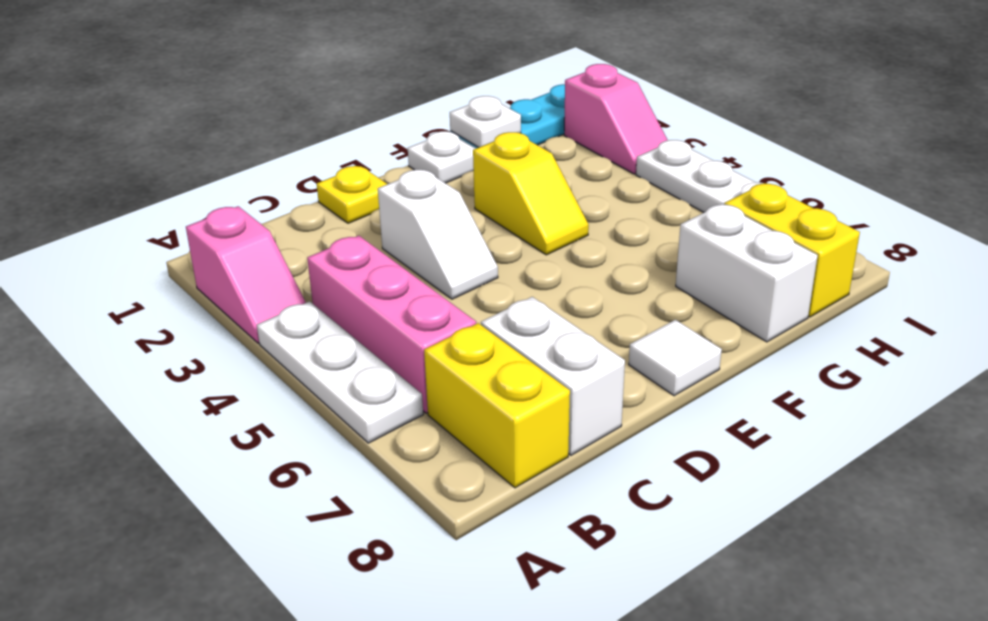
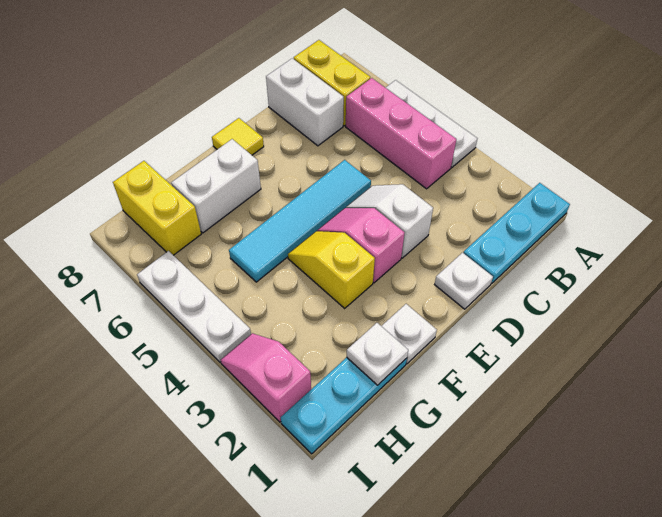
none -> cyan 1x3 plate [463,183,570,284]
pink 1x2 slope [186,206,306,343] -> pink 1x2 slope moved to [317,208,404,283]
yellow 1x1 plate [317,166,387,223] -> white 1x1 plate [435,253,493,309]
none -> cyan 1x4 tile [229,160,371,282]
white 1x1 tile [629,320,722,396] -> yellow 1x1 tile [212,118,264,155]
white 1x2 brick [676,204,818,342] -> white 1x2 brick turned to [171,139,261,233]

